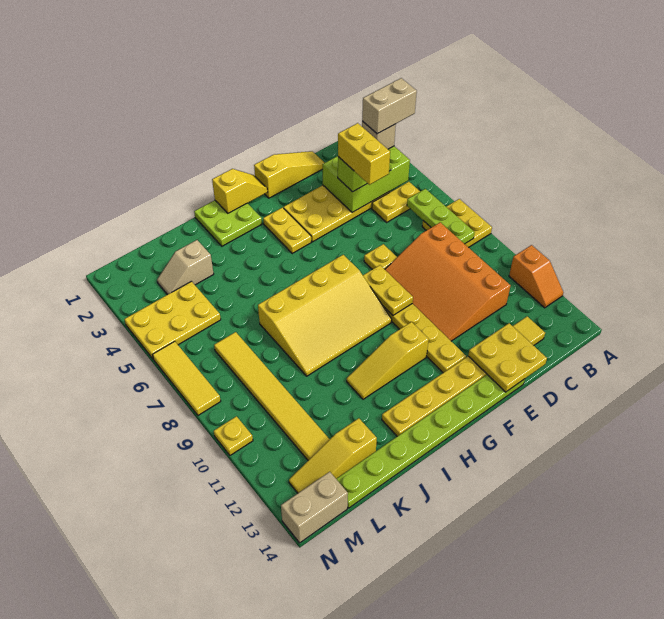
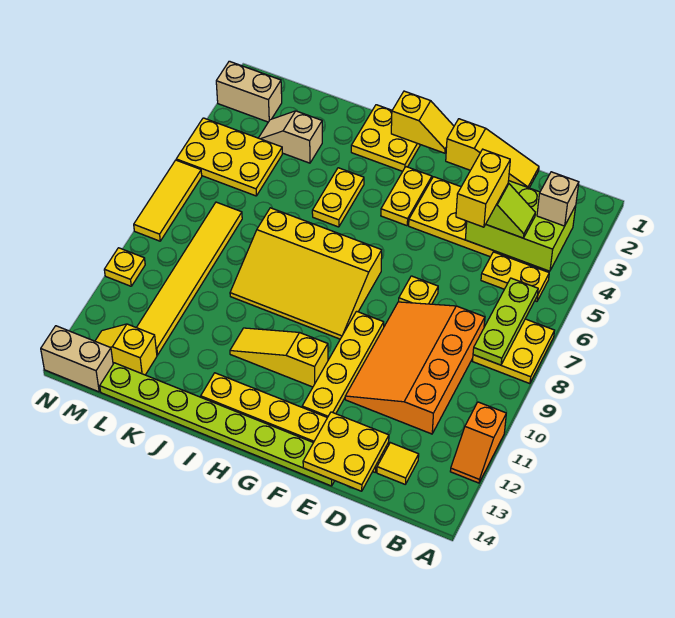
tan 1x2 brick [362,78,417,134] -> tan 1x2 brick moved to [216,61,282,122]
yellow 1x2 plate [363,265,413,315] -> yellow 1x2 plate moved to [312,168,364,227]
lime 2x2 plate [194,200,262,246] -> yellow 2x2 plate [351,105,420,171]
yellow 1x3 slope [289,418,377,493] -> yellow 1x2 slope [95,324,157,375]

